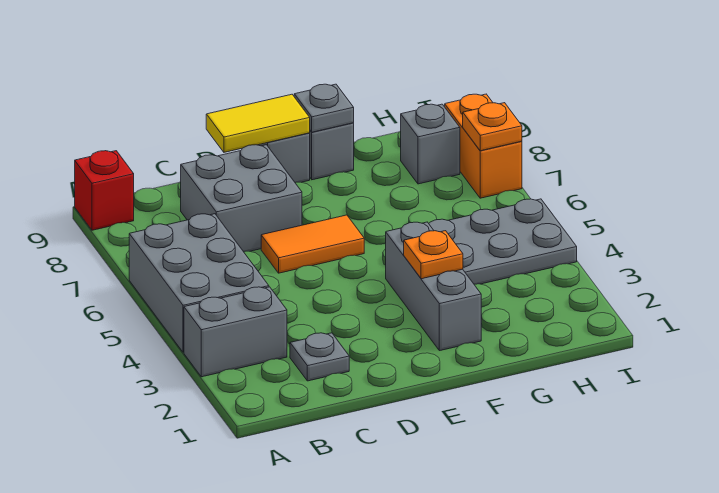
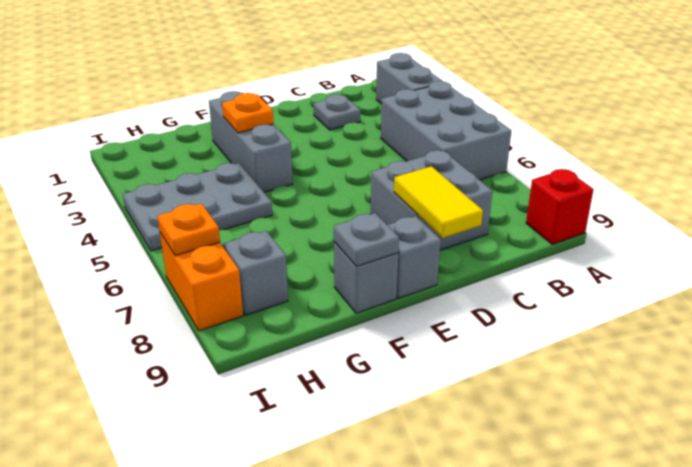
grey 1x2 brick [184,287,287,377] -> grey 1x2 brick turned to [376,53,443,104]
orange 1x2 tile [261,215,364,273] -> none
yellow 1x2 tile [206,94,310,152] -> yellow 1x2 tile turned to [394,166,483,238]

